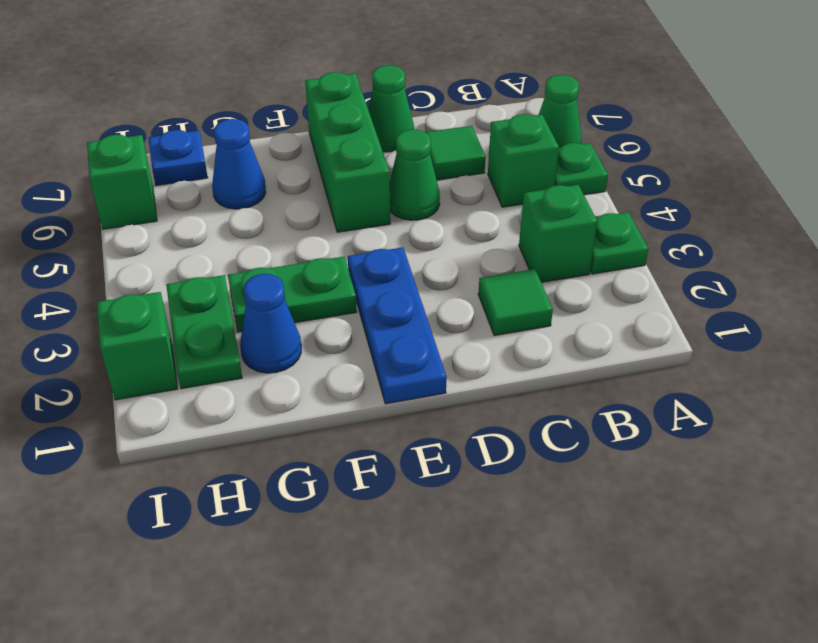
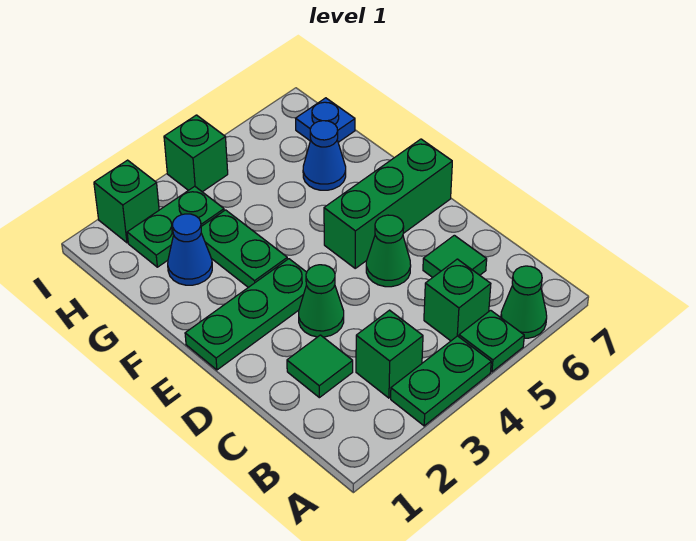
green 1x1 plate [590,212,648,274] -> green 1x2 plate [391,336,491,426]
green 1x1 cone [368,65,414,152] -> green 1x1 cone moved to [299,265,344,337]
blue 1x3 plate [348,247,447,404] -> green 1x3 plate [185,259,307,370]
green 1x1 brick [87,135,157,229] -> green 1x1 brick moved to [164,115,228,192]

